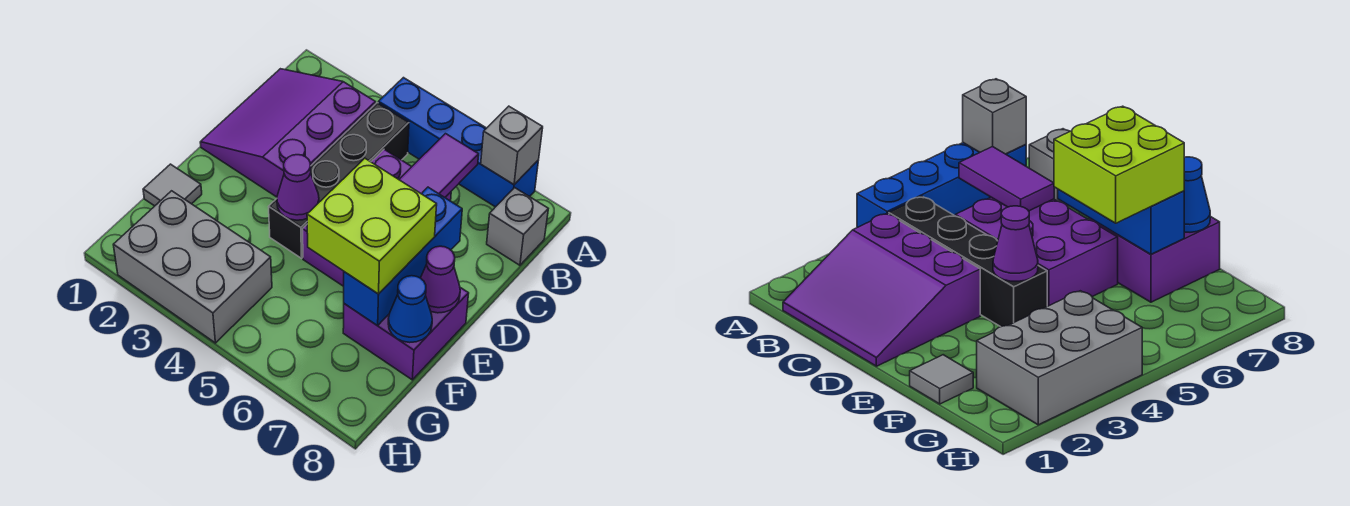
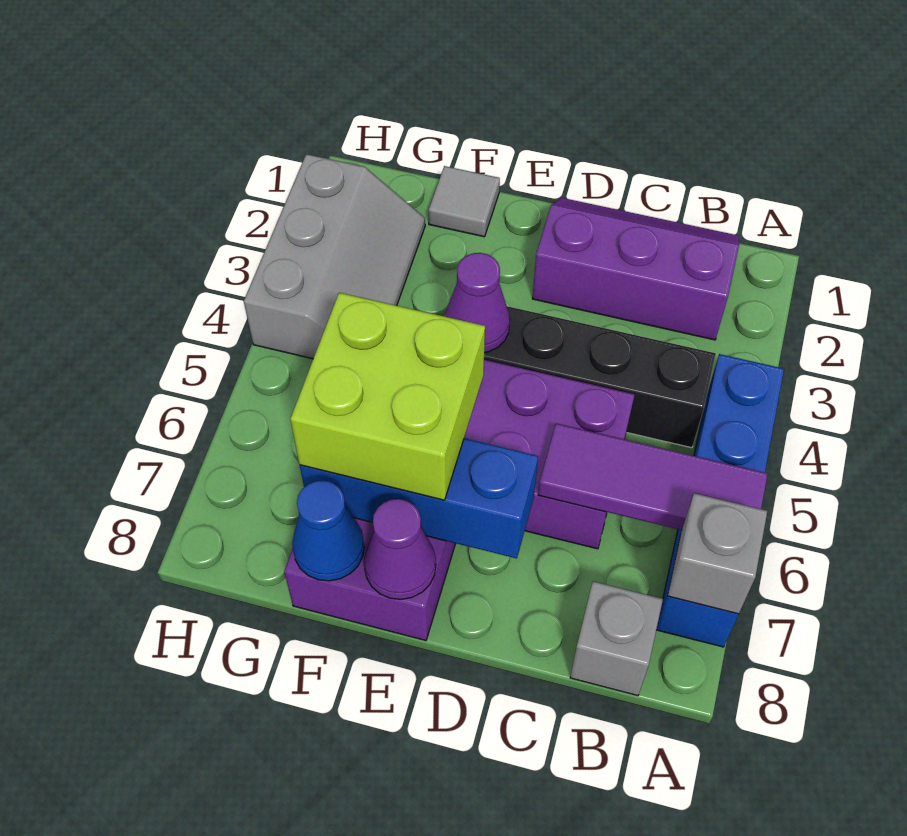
purple 3x3 slope [200,69,376,197] -> purple 2x3 slope [532,198,739,340]
purple 1x2 tile [399,134,479,197] -> purple 1x3 tile [538,424,768,530]
grey 2x3 brick [113,191,272,343] -> grey 2x3 slope [244,154,425,359]

